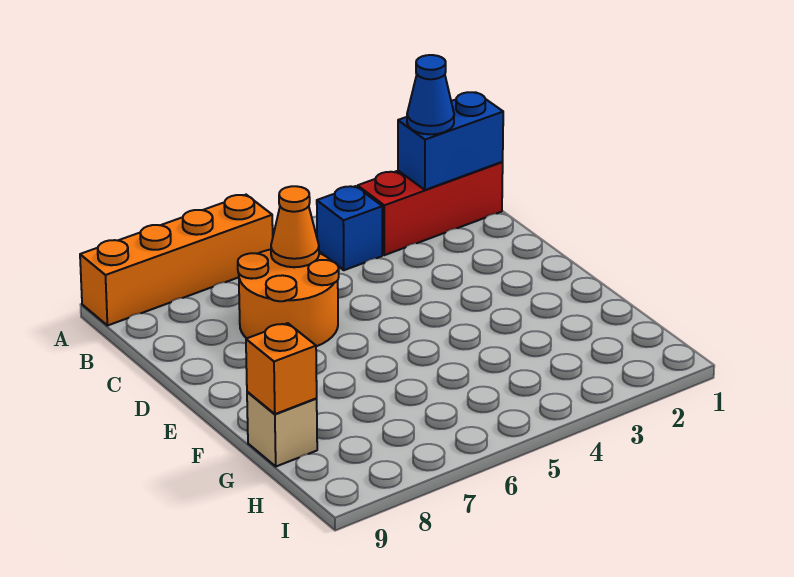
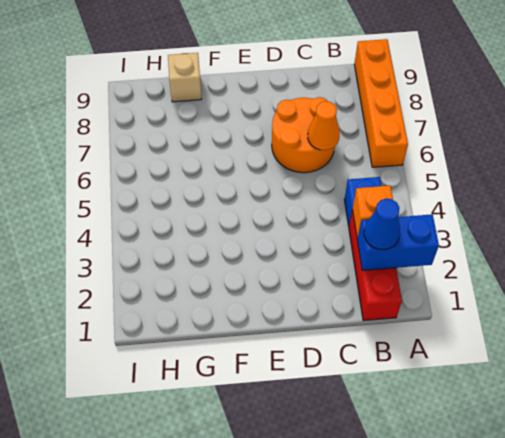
blue 1x2 brick [398,92,503,190] -> blue 1x2 brick turned to [357,214,439,270]
orange 1x1 brick [246,323,317,414] -> orange 1x1 brick moved to [353,186,393,238]

